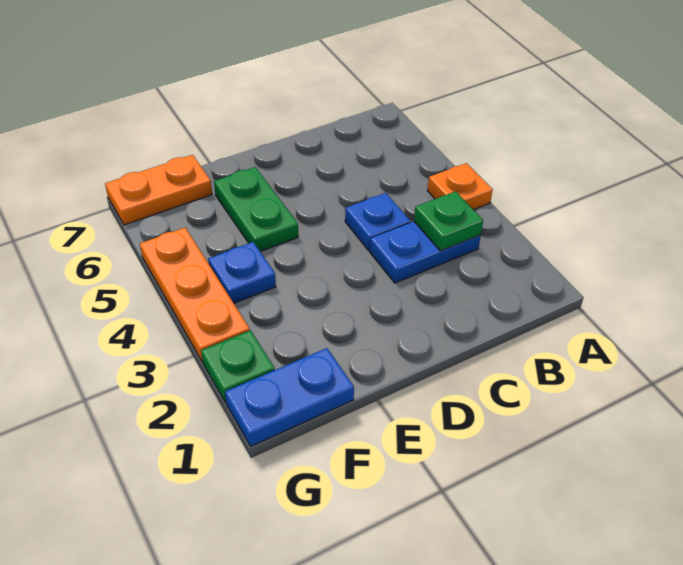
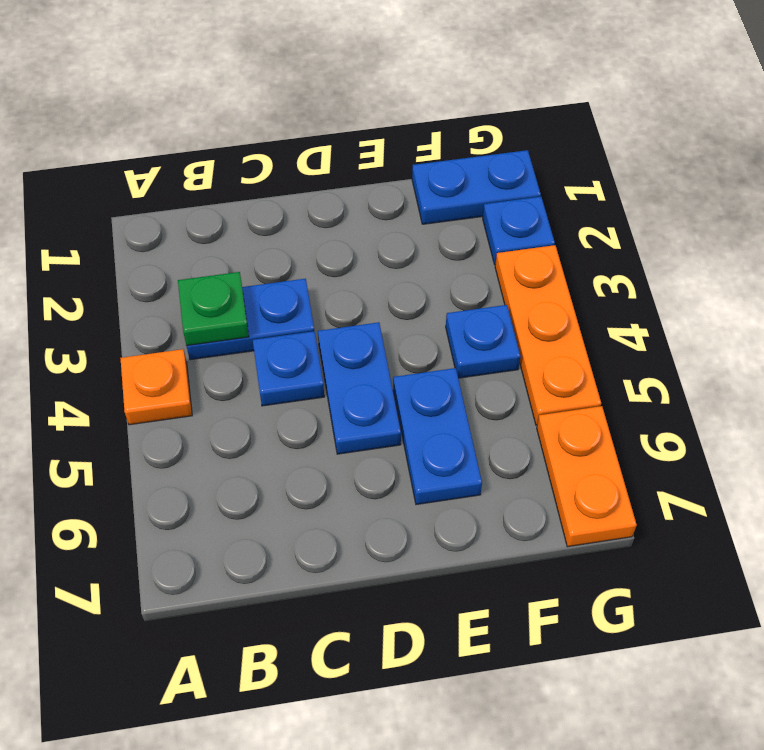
none -> blue 1x2 plate [318,322,401,454]
green 1x2 plate [214,167,298,252] -> blue 1x2 plate [393,368,482,505]
orange 1x2 plate [105,155,212,225] -> orange 1x2 plate turned to [537,406,637,547]
green 1x1 plate [201,330,275,403] -> blue 1x1 plate [483,197,555,265]

